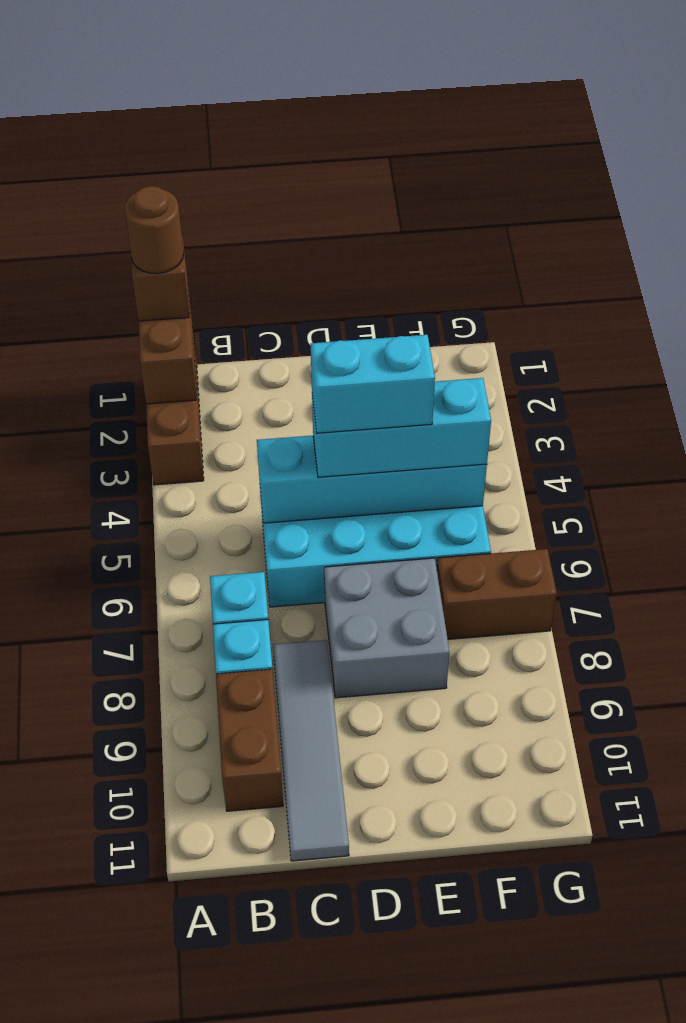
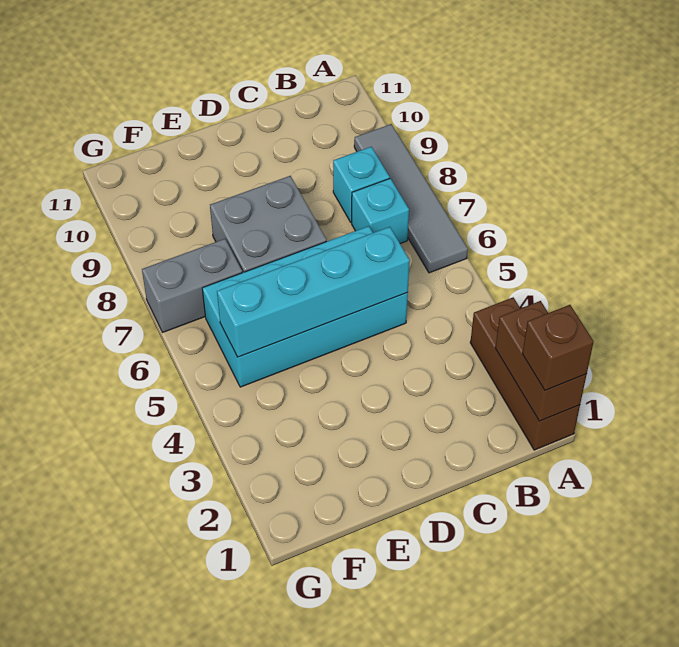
brown 1x1 round brick [125,186,184,274] -> none
brown 1x2 brick [216,669,283,811] -> none
grey 1x4 tile [273,640,349,861] -> grey 1x4 tile moved to [354,124,468,273]
cyan 1x3 brick [312,378,491,477] -> none
cyan 1x2 brick [311,335,435,433] -> none
brown 1x2 brick [437,549,557,639] -> grey 1x2 brick [142,239,242,332]

